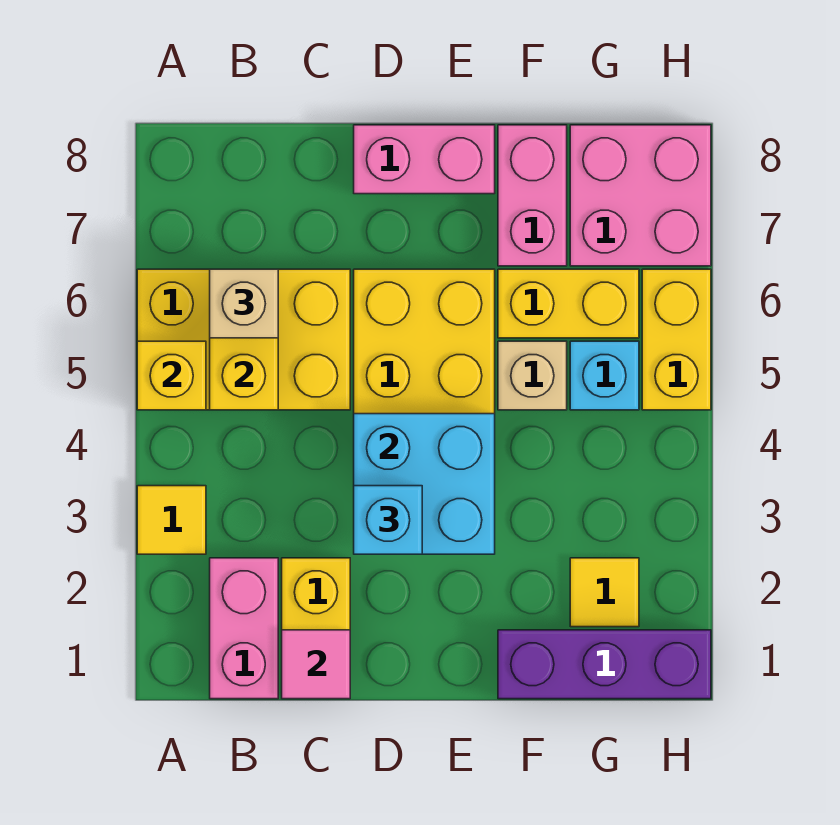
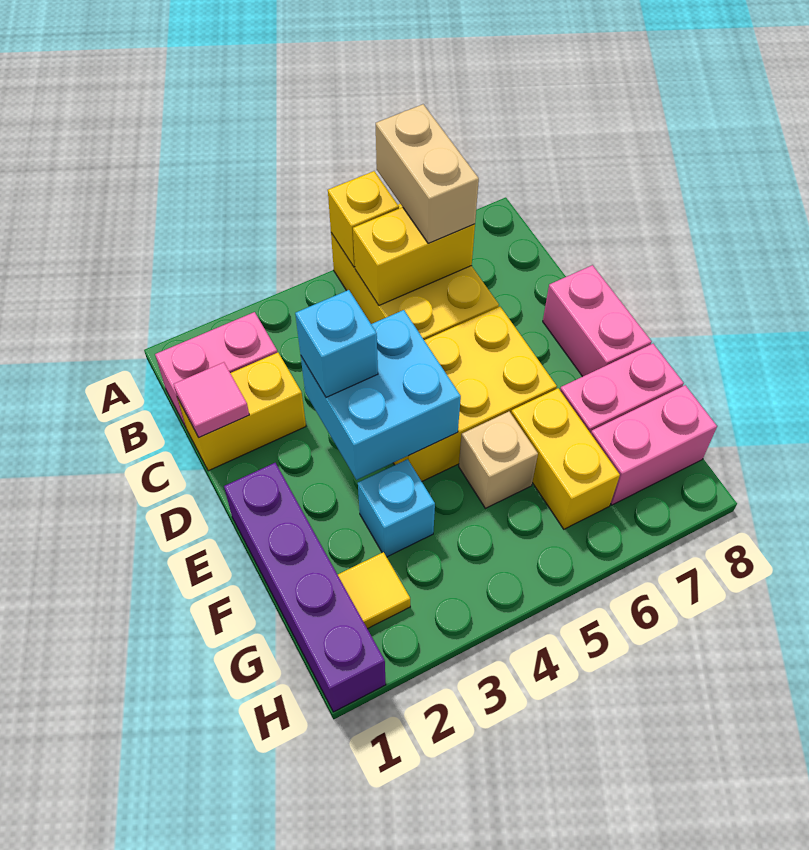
yellow 1x1 tile [137,486,206,554] -> none
tan 1x1 brick [210,269,278,338] -> tan 1x2 brick [376,104,479,243]
purple 1x3 brick [498,630,711,699] -> purple 1x4 brick [224,463,386,712]
cyan 1x1 brick [570,341,639,410] -> cyan 1x1 brick moved to [358,459,435,557]
pink 2x2 brick [570,125,711,266] -> pink 1x2 brick [591,385,717,505]
yellow 1x2 brick [642,269,711,410] -> none

